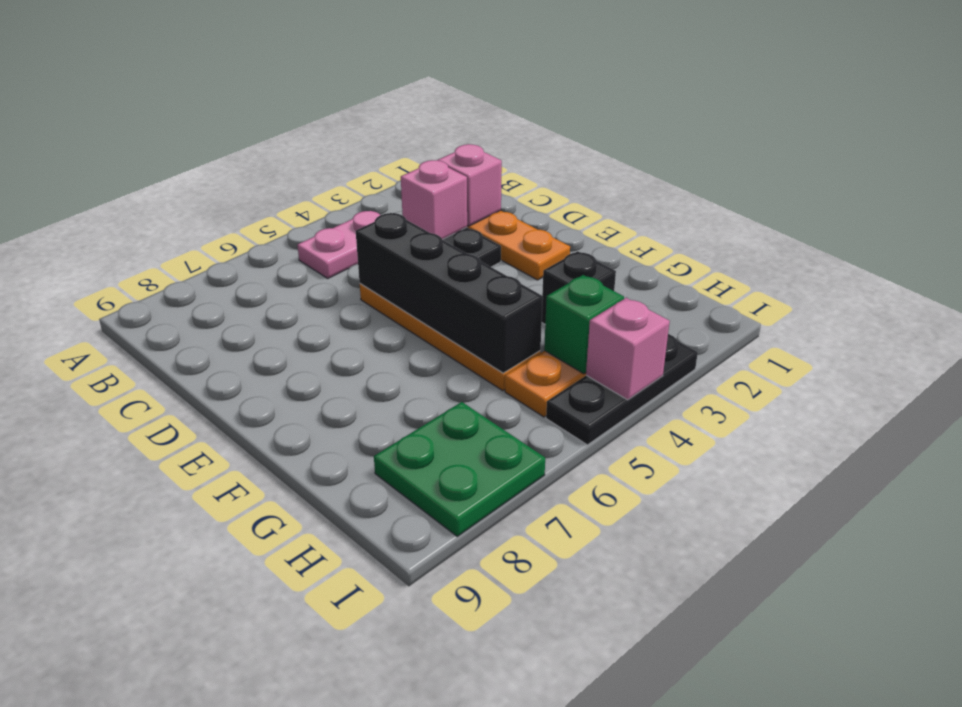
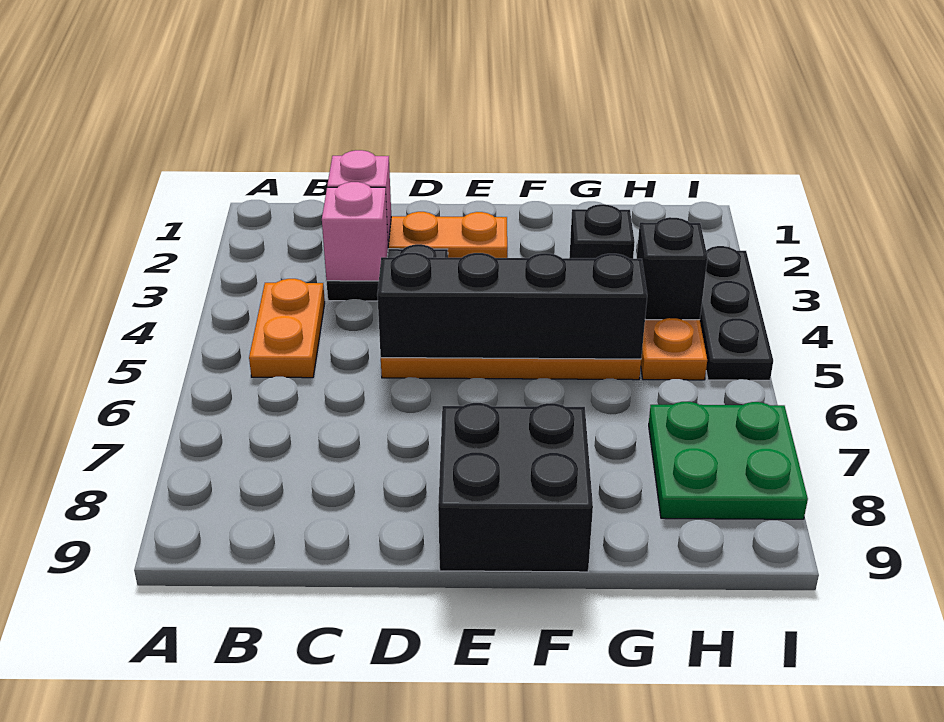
pink 1x2 plate [297,211,380,278] -> orange 1x2 plate [249,279,325,378]
none -> black 2x2 brick [438,403,593,572]
green 1x1 brick [544,275,624,374] -> black 1x1 brick [637,217,708,320]
pink 1x1 brick [586,298,670,400] -> none

